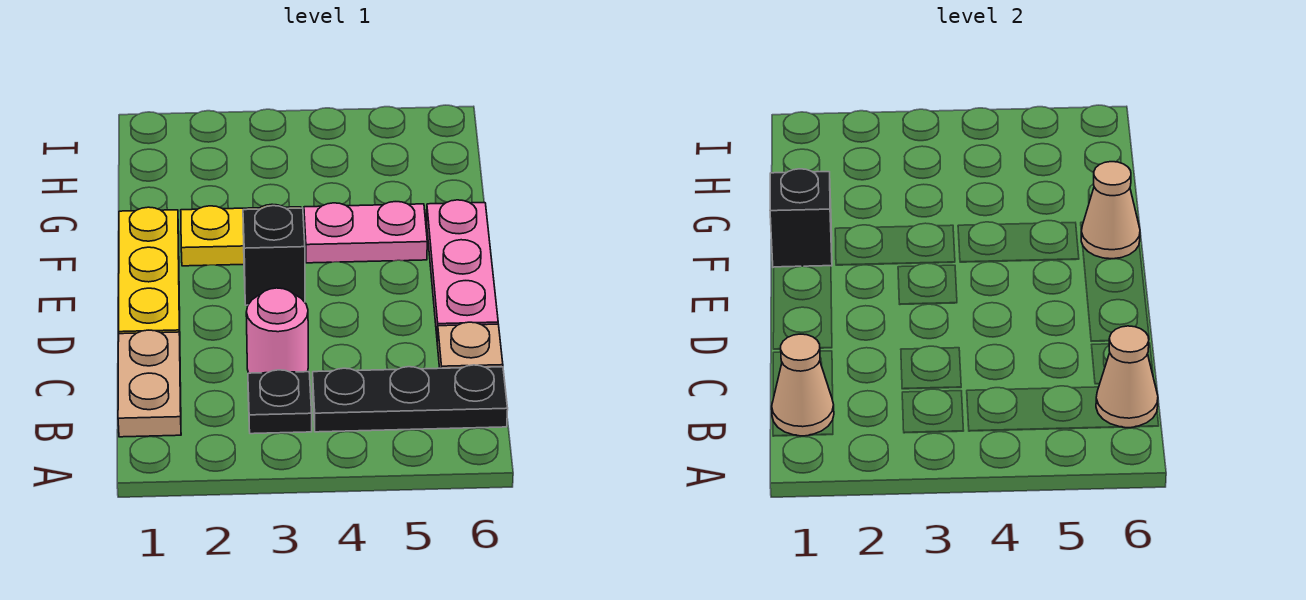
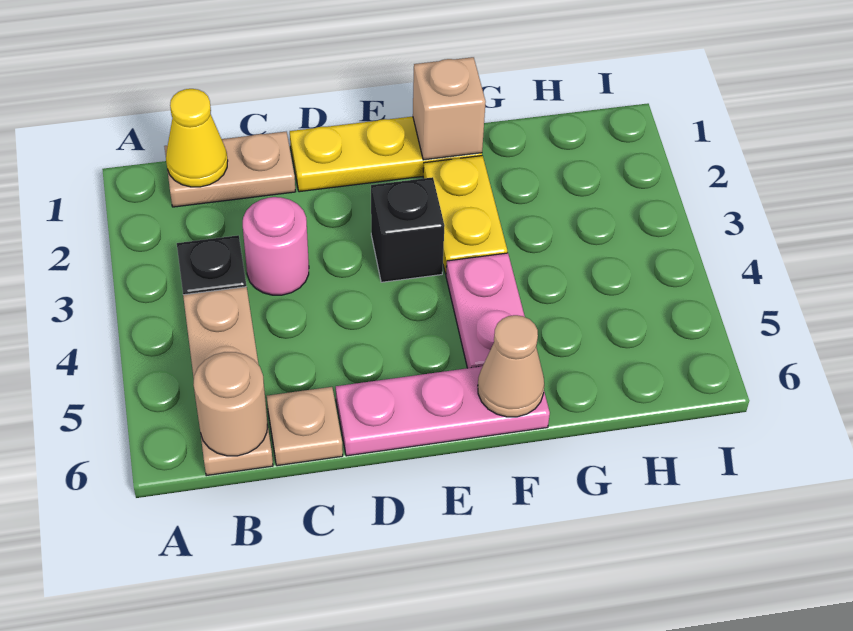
tan 1x1 cone [772,334,834,436] -> yellow 1x1 cone [166,89,228,187]
black 1x3 plate [313,365,508,432] -> tan 1x3 plate [183,287,273,476]
tan 1x1 cone [1096,326,1158,428] -> tan 1x1 round brick [193,352,267,456]
black 1x1 brick [770,169,832,267] -> tan 1x1 brick [413,57,486,160]

